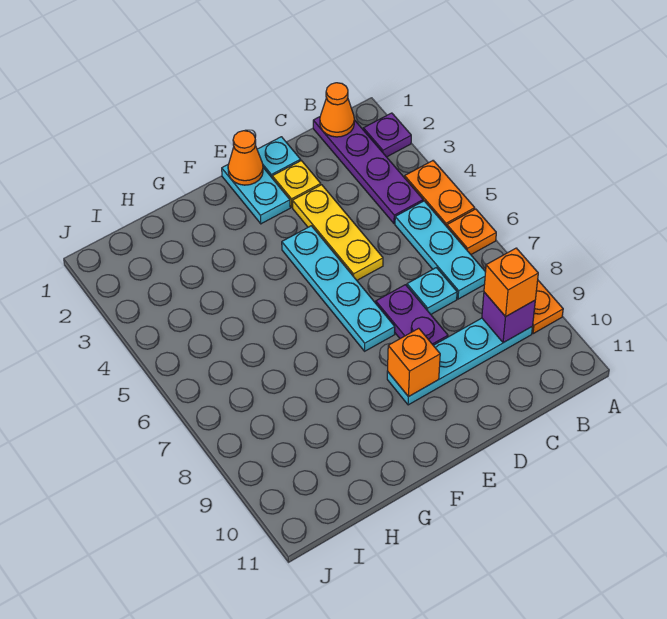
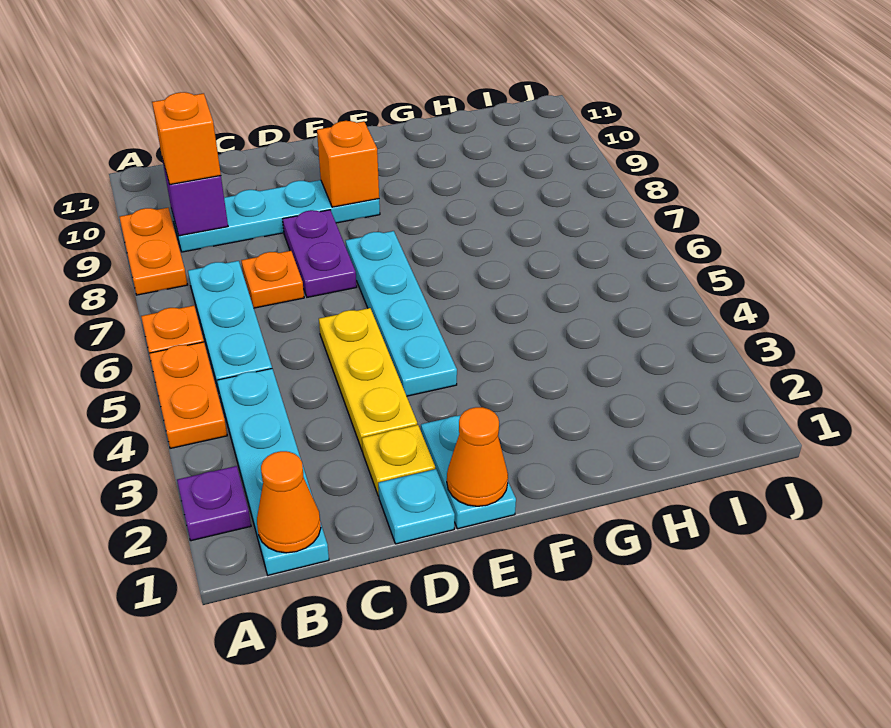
purple 1x4 plate [313,117,423,224] -> cyan 1x4 plate [217,369,329,575]
cyan 1x1 plate [407,268,457,314] -> orange 1x1 plate [241,251,304,308]

